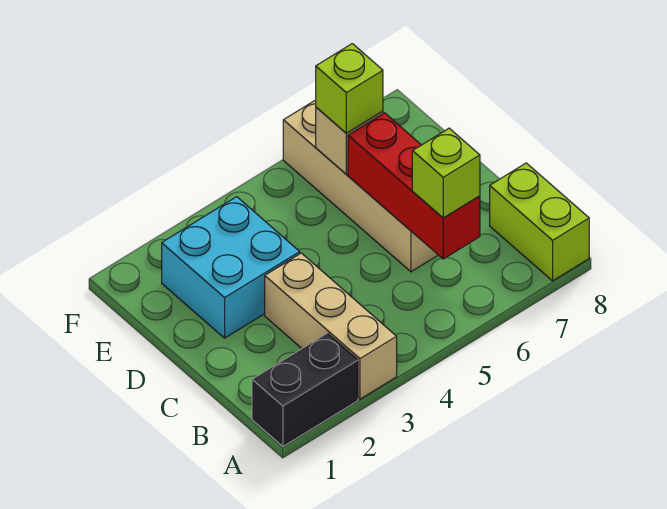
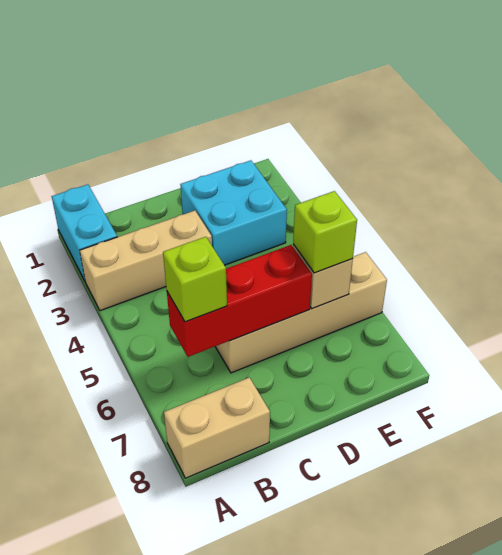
black 1x2 brick [252,333,358,446] -> cyan 1x2 brick [52,184,117,281]
lime 1x2 brick [490,163,589,281] -> tan 1x2 brick [164,377,270,478]

